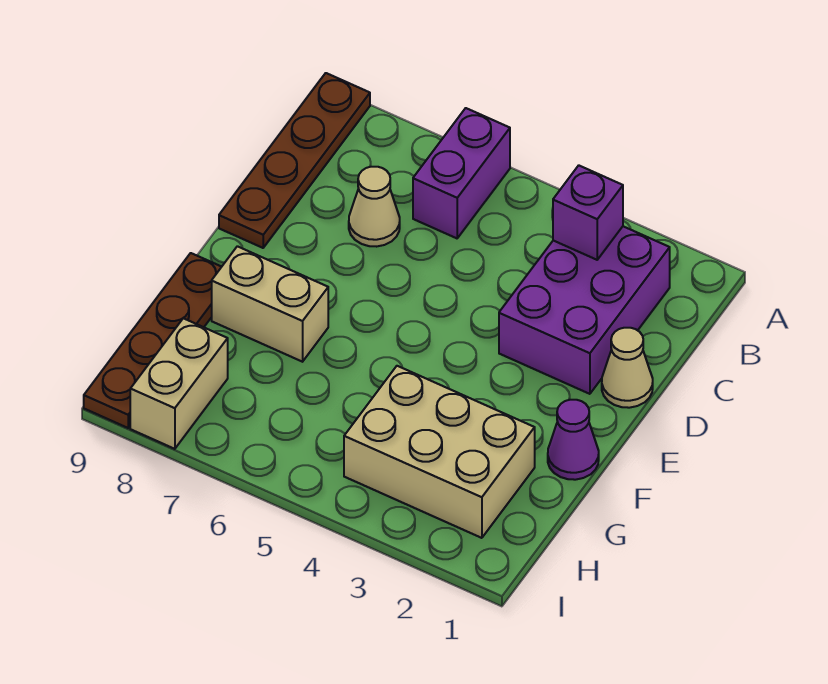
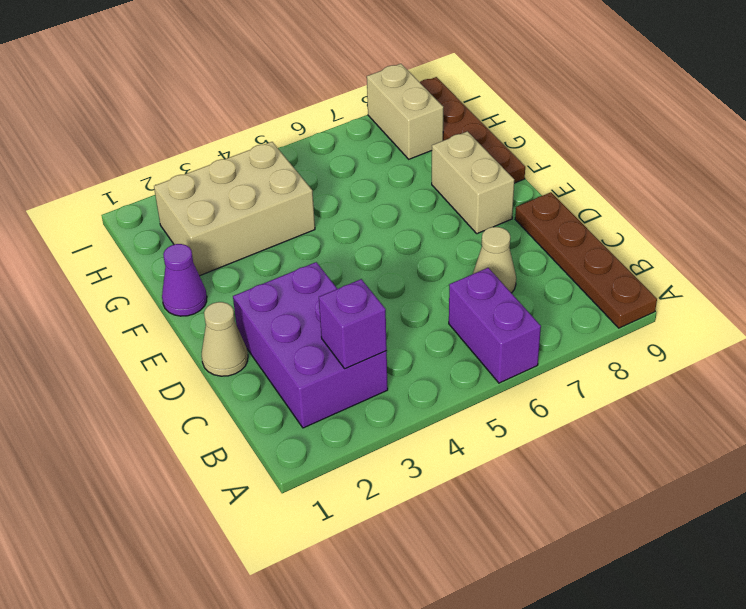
tan 1x2 brick [212,246,328,362] -> tan 1x2 brick turned to [432,131,514,234]

